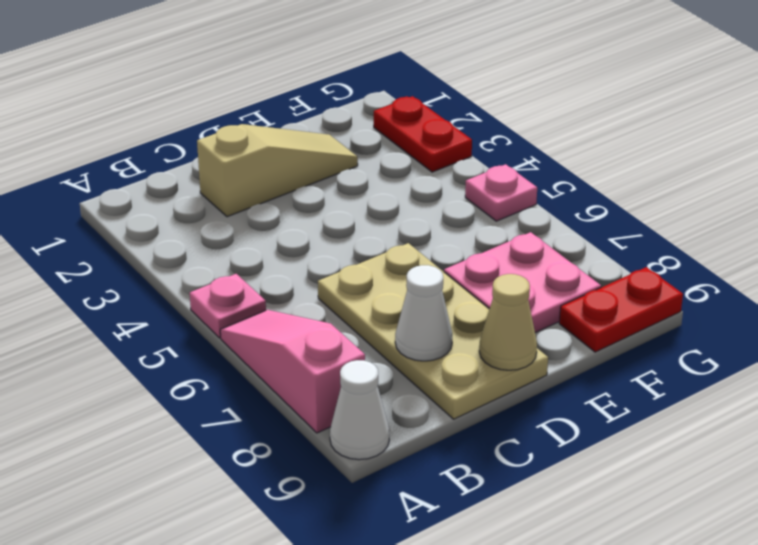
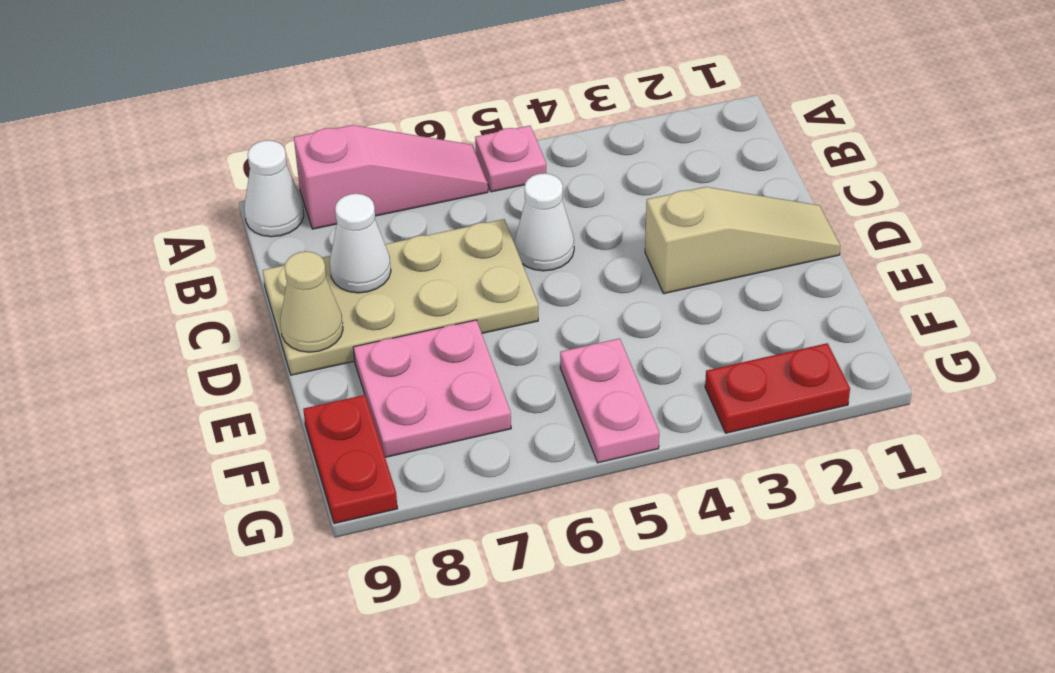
tan 1x3 slope [197,124,358,217] -> tan 1x3 slope turned to [645,187,840,294]
none -> white 1x1 cone [515,173,574,271]
pink 1x1 plate [465,164,537,221] -> pink 1x2 plate [560,338,659,463]

